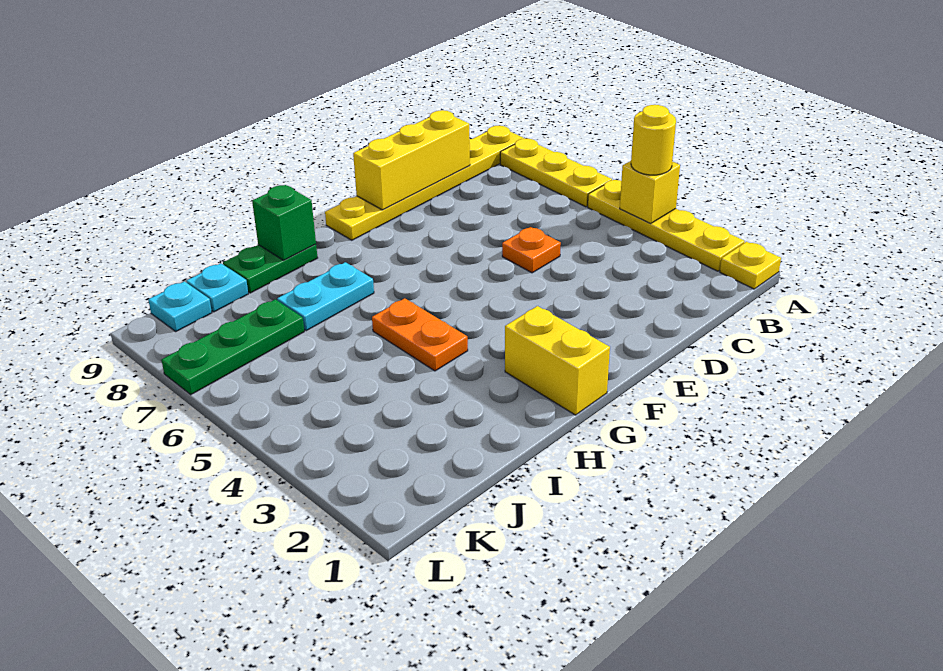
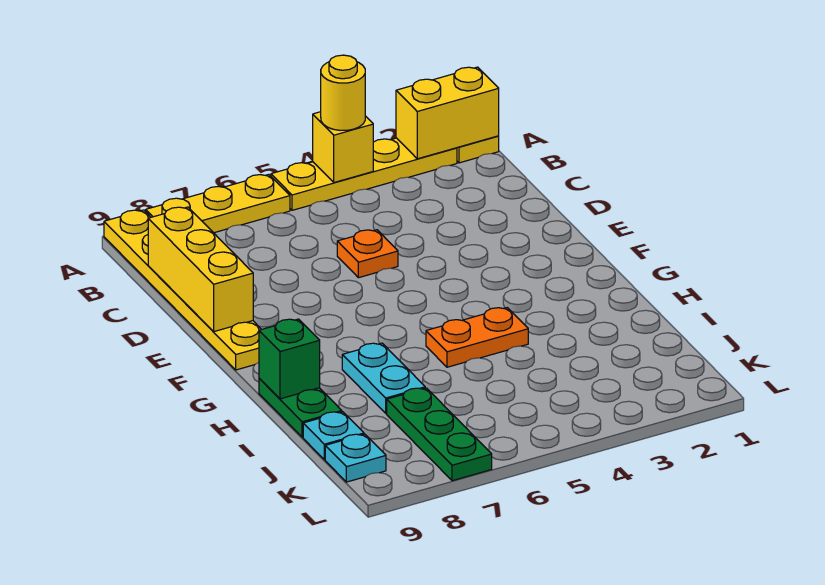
yellow 1x2 brick [505,306,610,415] -> yellow 1x2 brick moved to [396,67,499,159]

